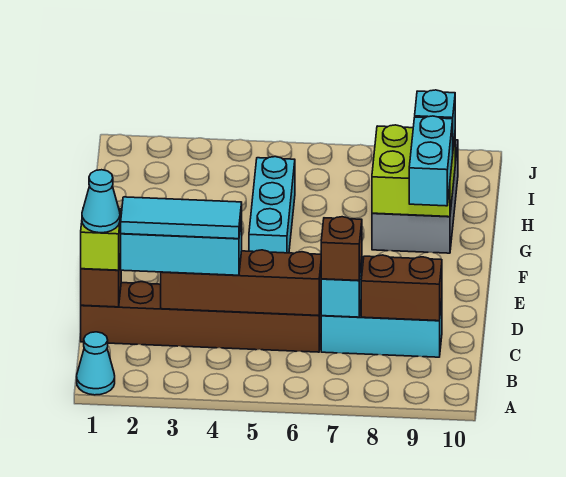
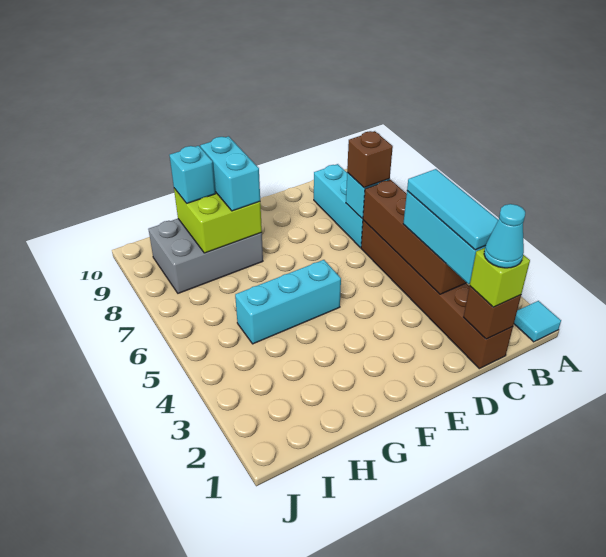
cyan 1x1 cone [77,332,115,395] -> cyan 1x1 tile [514,301,561,342]
brown 1x2 brick [361,255,442,321] -> none
cyan 1x2 brick [409,116,453,206] -> cyan 1x2 brick turned to [200,136,260,211]

